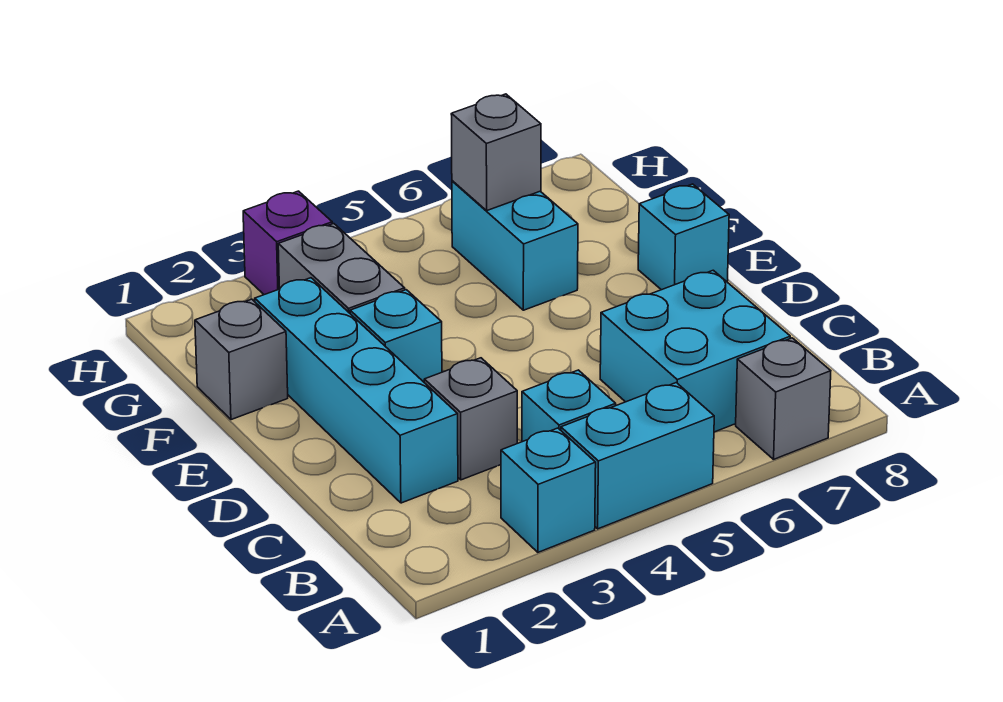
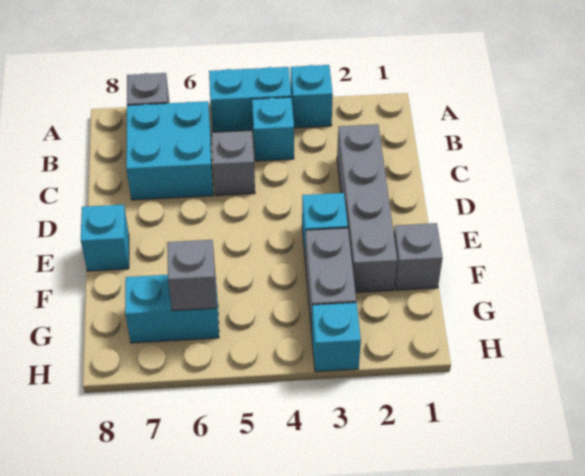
cyan 1x4 brick [255,278,458,503] -> grey 1x4 brick [337,124,397,293]
grey 1x1 brick [424,358,517,480] -> grey 1x1 brick moved to [212,131,255,196]
cyan 1x2 brick [452,181,578,310] -> cyan 1x2 brick turned to [125,275,219,343]
purple 1x1 brick [243,191,332,295] -> cyan 1x1 brick [312,303,361,372]

